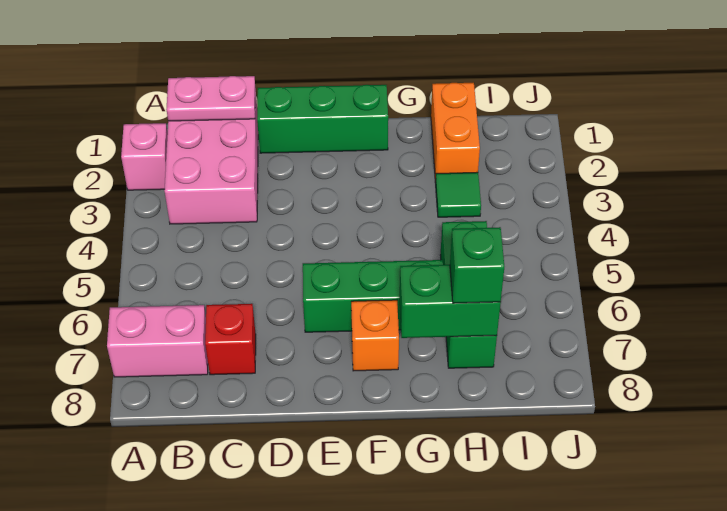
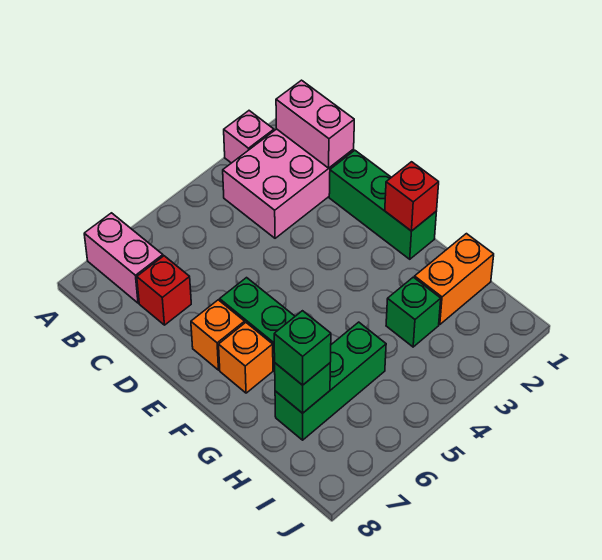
pink 1x2 plate [166,76,255,121] -> pink 1x2 brick [276,80,354,168]
none -> orange 1x1 brick [191,300,245,370]
none -> red 1x1 brick [385,162,439,231]
green 1x2 brick [400,265,501,338] -> green 1x1 brick [275,363,330,413]
green 1x1 tile [436,172,481,217] -> green 1x1 brick [386,277,441,347]

